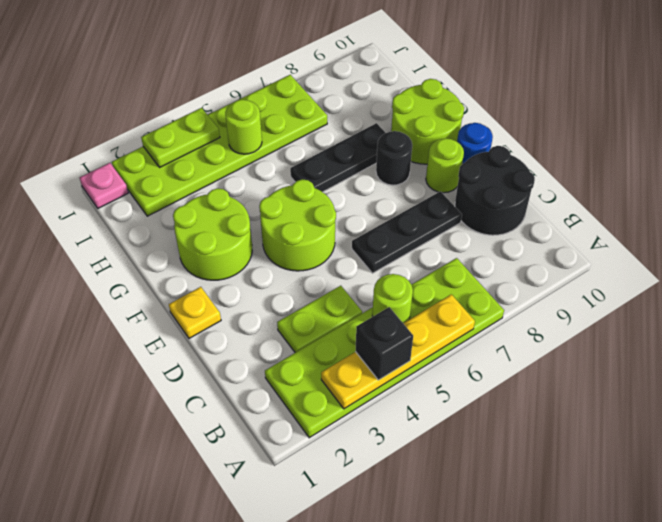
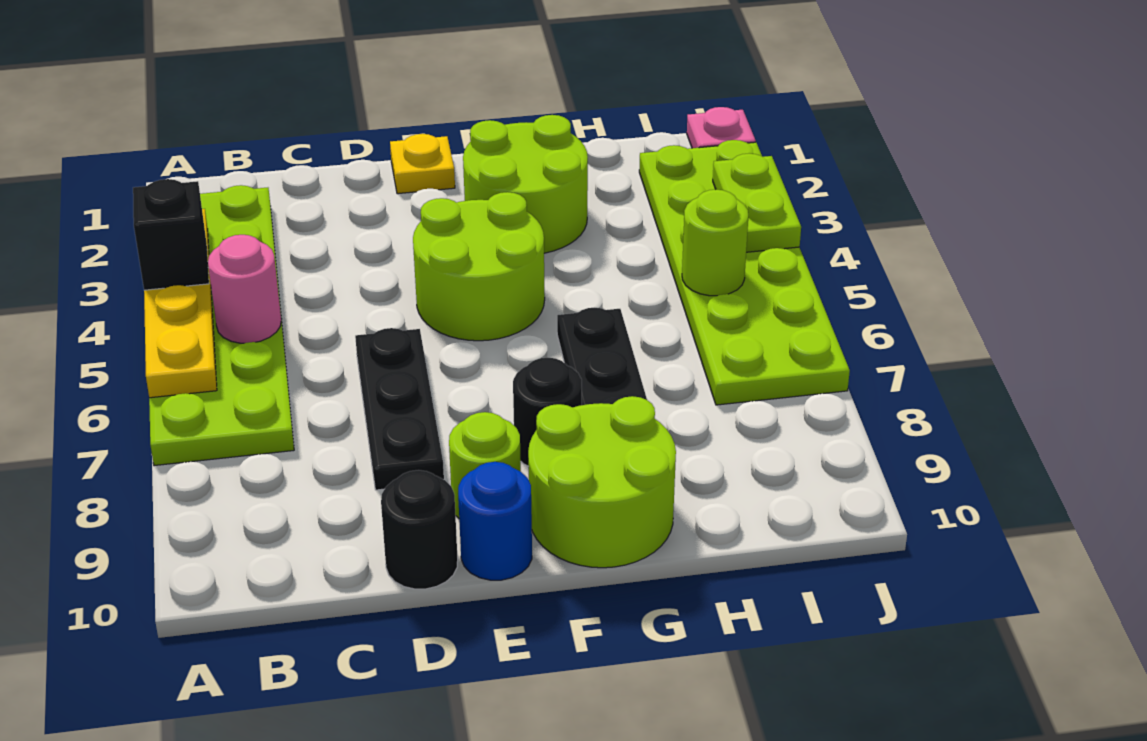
lime 1x1 round brick [372,274,413,323] -> pink 1x1 round brick [208,235,281,343]
lime 1x2 plate [277,286,362,353] -> none
black 2x2 round brick [455,146,535,235] -> black 1x1 round brick [381,470,458,589]

